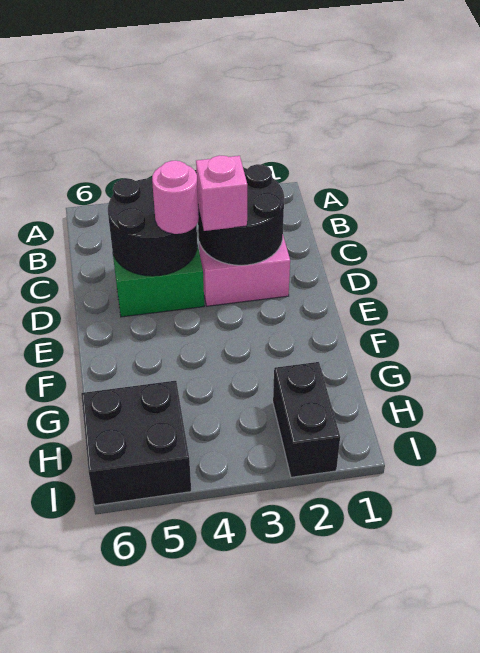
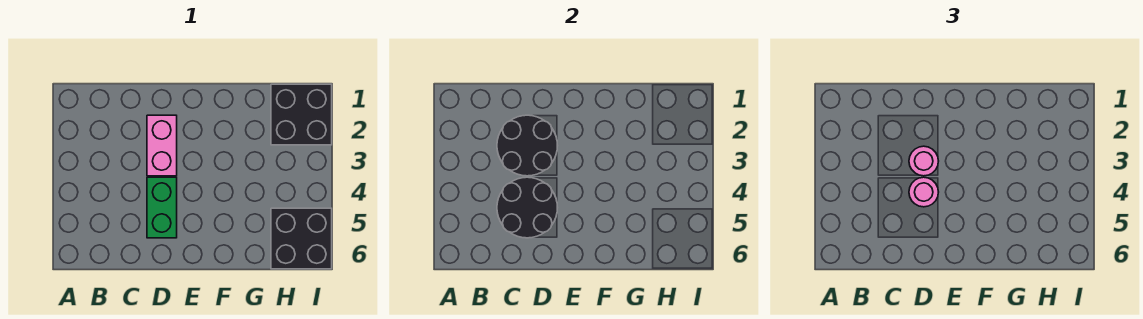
pink 1x1 brick [196,155,247,231] -> pink 1x1 round brick [909,146,938,176]
black 1x2 brick [273,362,340,477] -> black 2x2 brick [271,84,332,145]

